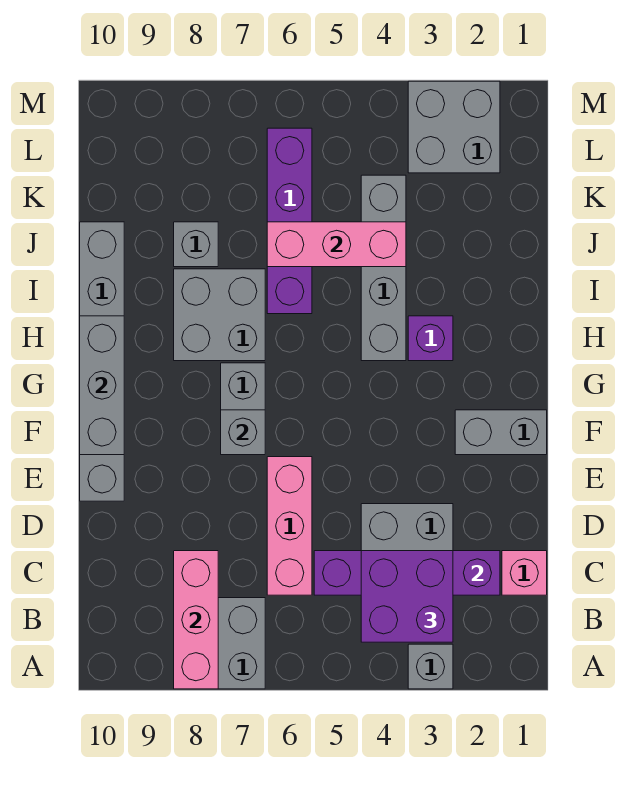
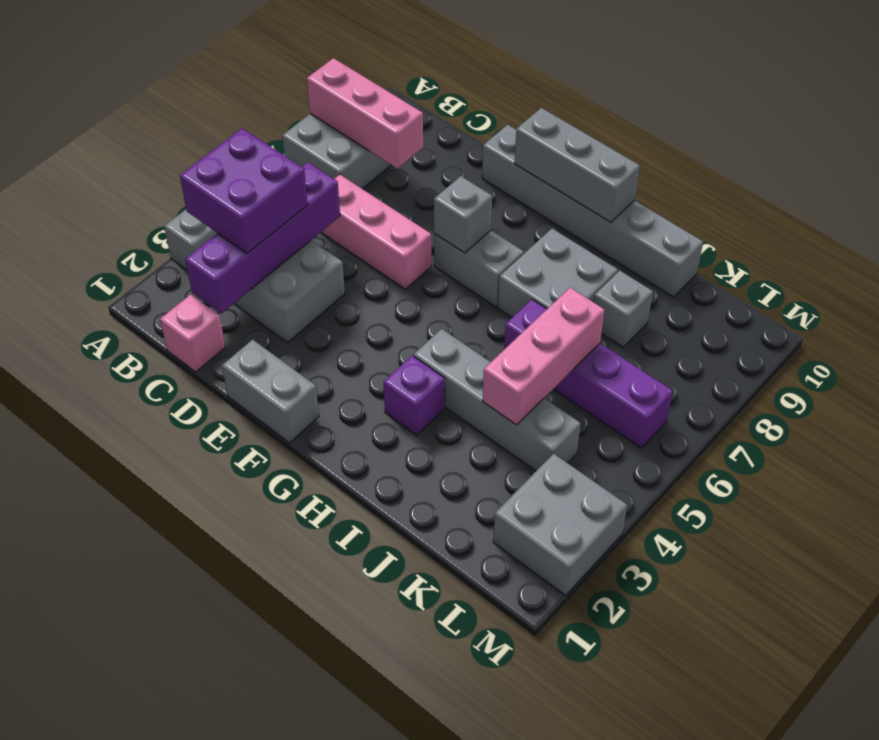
grey 1x2 brick [455,410,547,455] -> grey 1x2 brick turned to [222,340,319,443]

